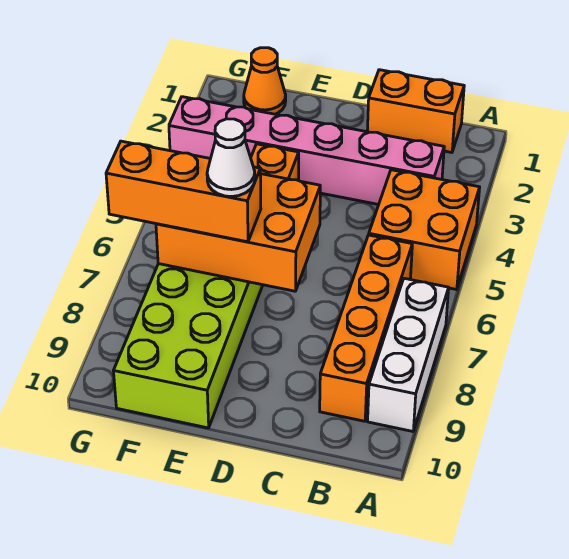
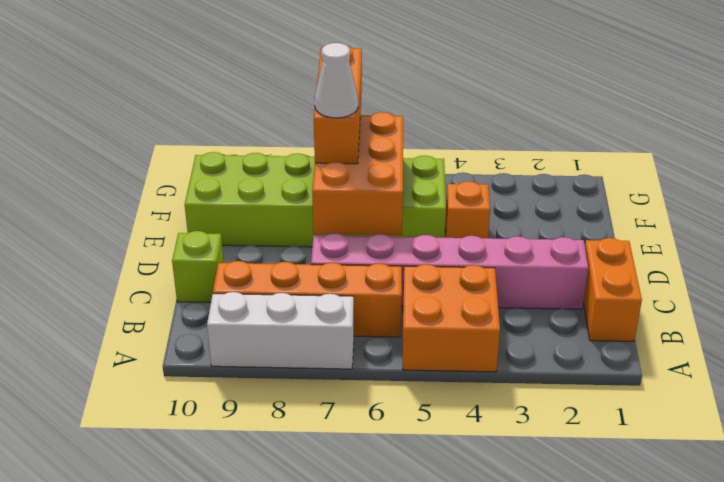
pink 1x6 brick [169,97,444,205] -> pink 1x6 brick turned to [311,233,588,309]
none -> lime 1x1 brick [172,231,224,302]
orange 1x1 cone [244,48,286,114] -> none

